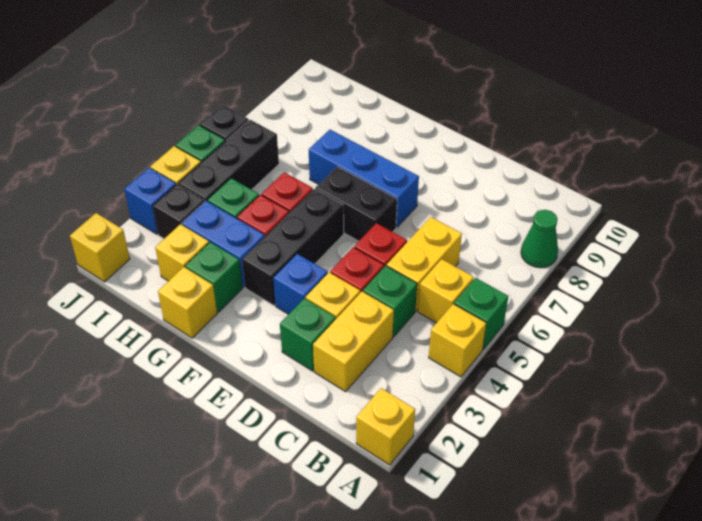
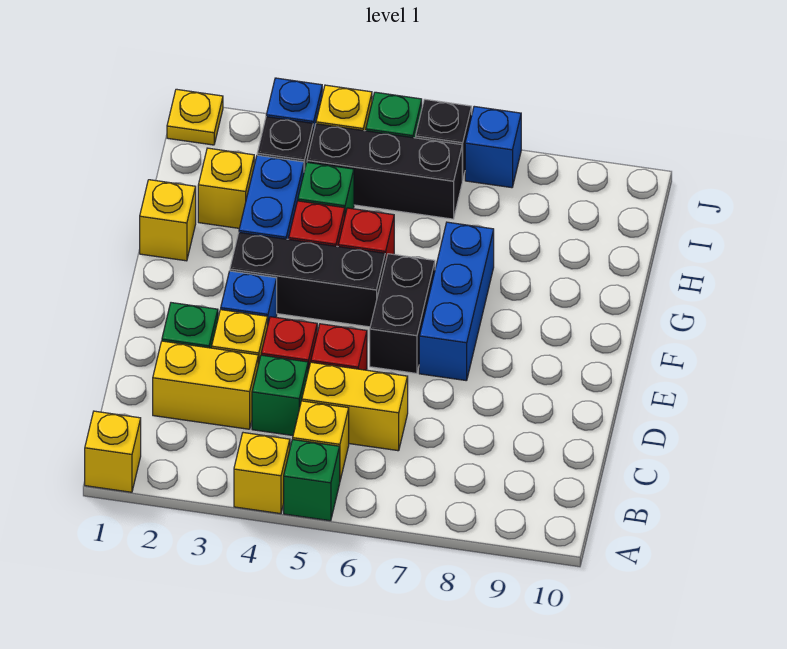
green 1x1 cone [521,210,558,268] -> none
green 1x1 brick [185,242,243,312] -> none
yellow 1x1 brick [70,213,130,282] -> yellow 1x1 plate [167,89,223,145]
none -> blue 1x1 brick [465,106,521,188]

